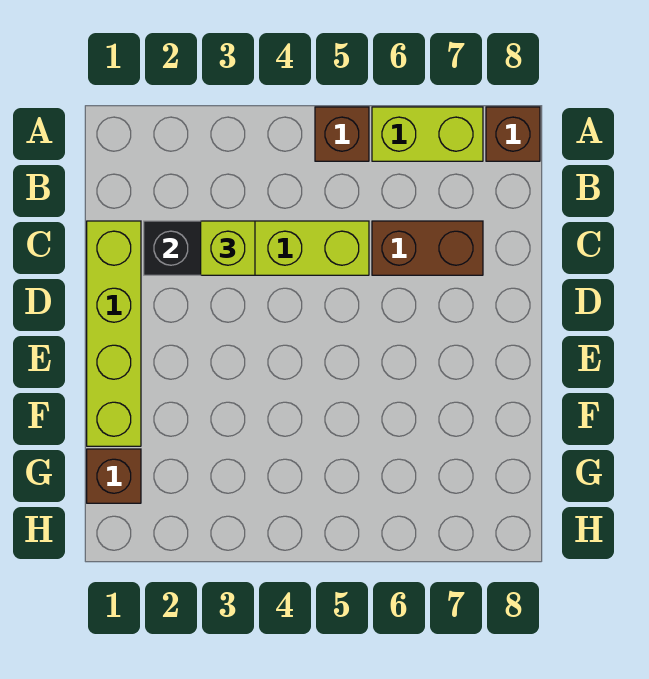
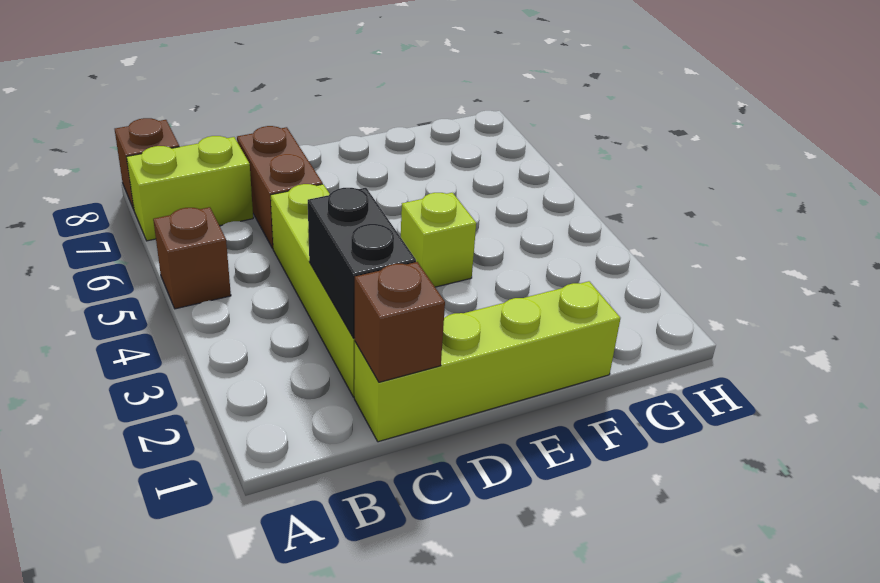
lime 1x2 brick [372,107,483,161] -> lime 1x2 brick turned to [127,136,253,241]
lime 1x1 brick [201,221,255,275] -> lime 1x1 brick moved to [401,193,476,287]
brown 1x1 brick [87,449,141,503] -> brown 1x1 brick moved to [355,262,445,382]

